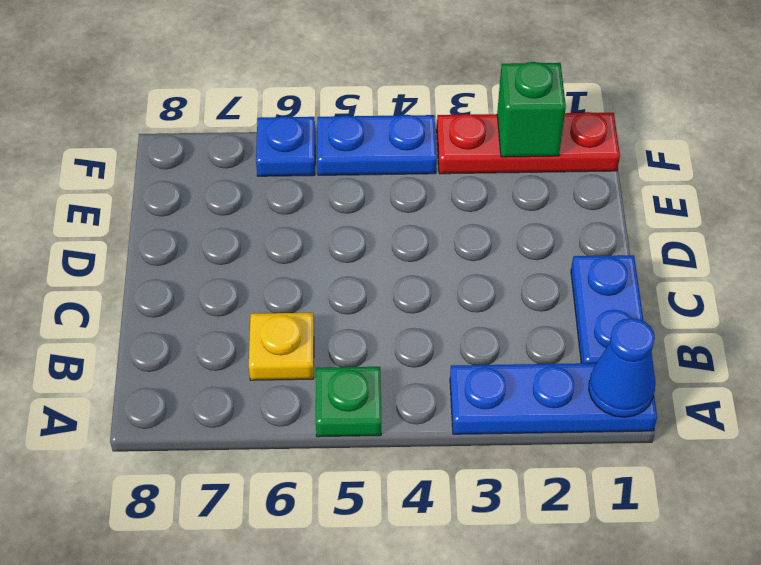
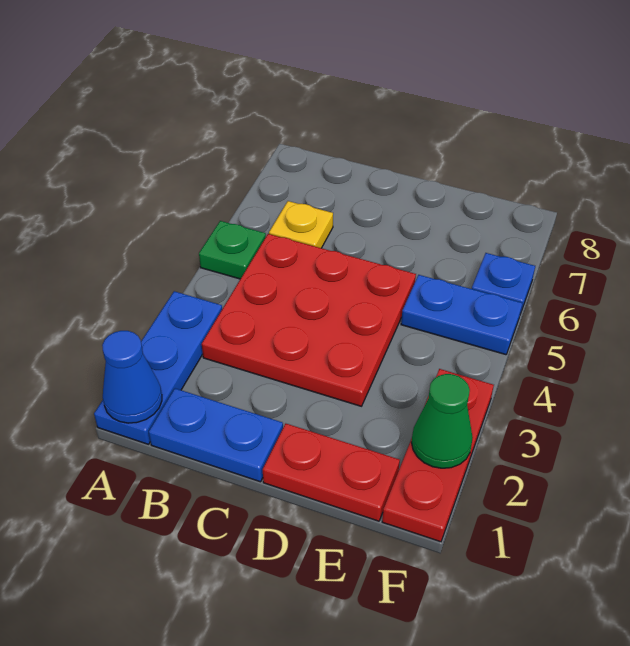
none -> red 3x3 plate [202,234,416,406]
none -> red 1x2 plate [263,424,400,521]
green 1x1 brick [497,62,566,157] -> green 1x1 cone [412,374,473,468]
blue 1x2 plate [317,115,437,175] -> blue 1x2 plate turned to [401,275,522,355]

